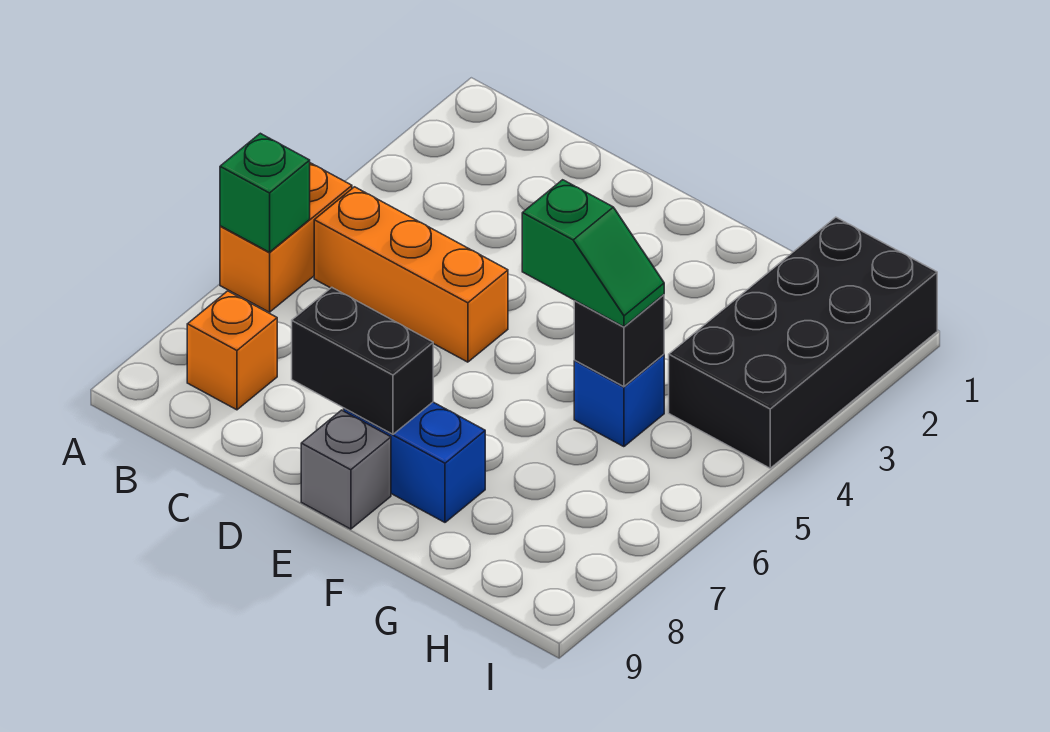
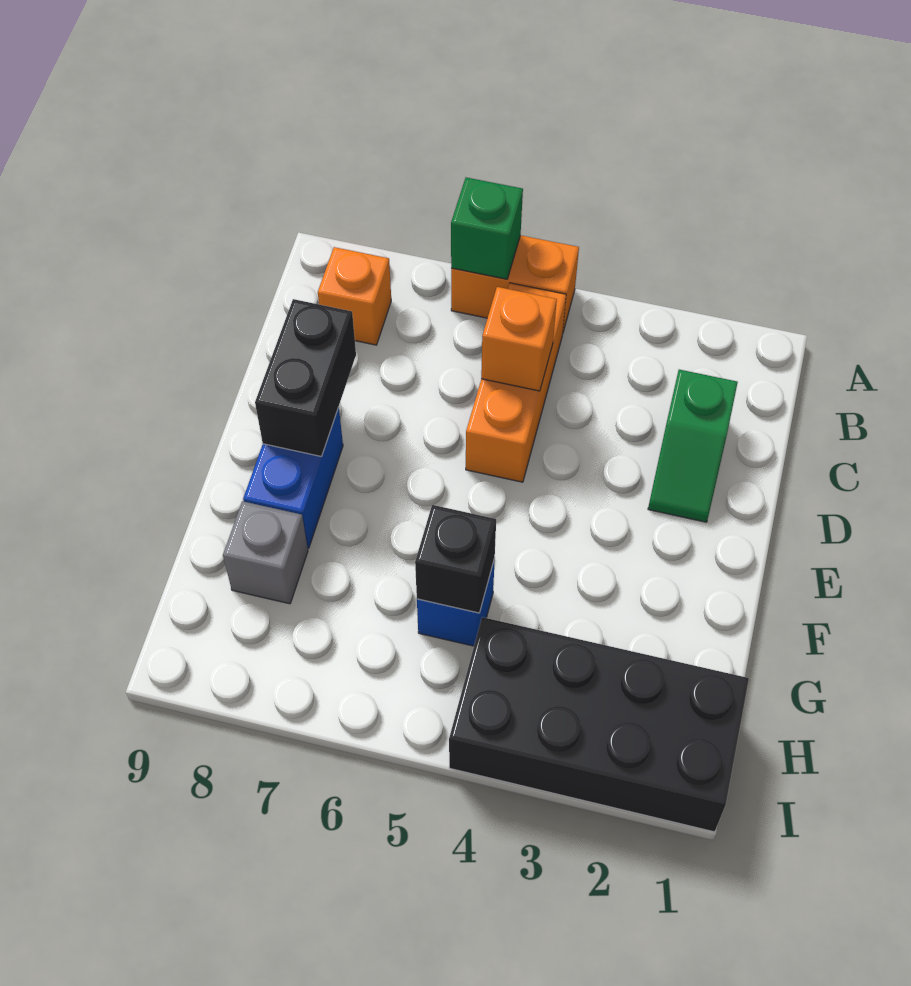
none -> orange 1x1 brick [481,287,557,391]
grey 1x1 brick [301,410,391,529] -> grey 1x1 brick moved to [223,501,308,604]
green 1x2 slope [522,180,664,327] -> green 1x2 slope moved to [648,370,738,522]

